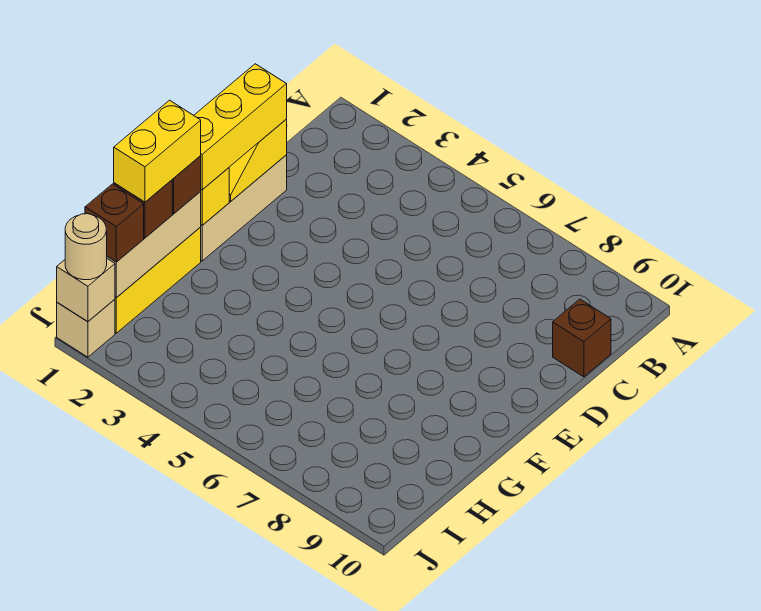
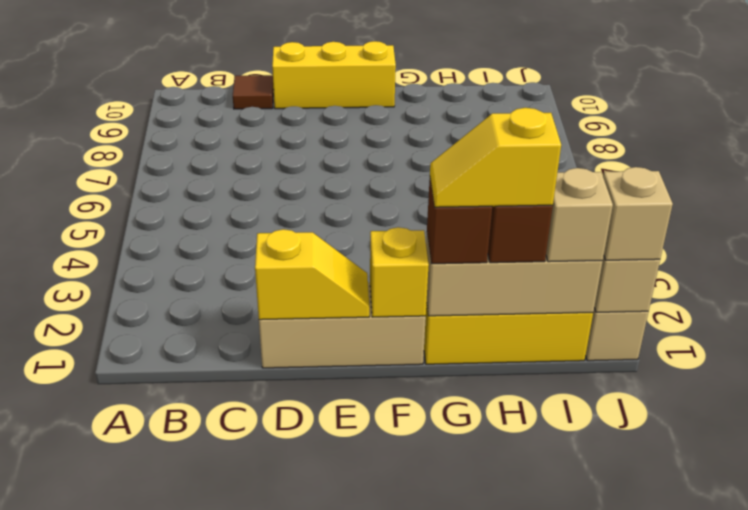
brown 1x1 brick [553,299,611,377] -> brown 1x1 tile [233,75,274,109]
yellow 1x3 brick [194,64,287,190] -> yellow 1x3 brick moved to [272,41,396,109]
yellow 1x2 brick [114,100,201,202] -> yellow 1x2 slope [430,108,561,207]
brown 1x1 brick [85,184,144,262] -> tan 1x1 brick [546,168,613,262]
tan 1x1 round brick [65,214,107,280] -> tan 1x1 brick [603,167,673,260]

